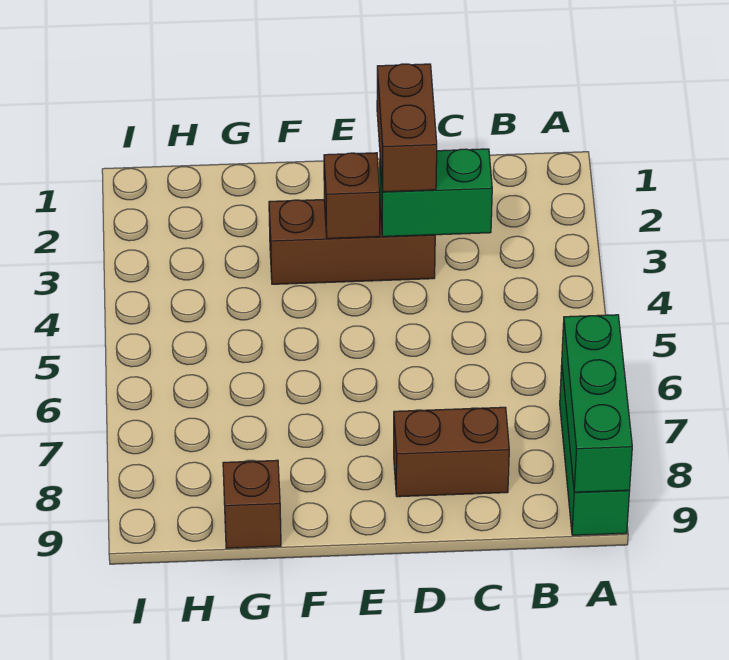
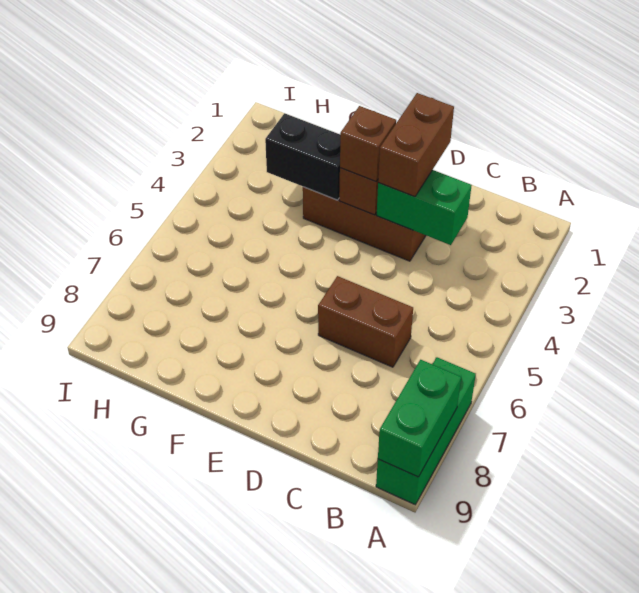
green 1x3 brick [562,315,632,492] -> green 1x2 brick [378,360,461,477]
brown 1x2 brick [394,407,509,497] -> brown 1x2 brick moved to [318,276,413,367]
none -> black 1x2 brick [265,113,340,200]
brown 1x1 brick [223,460,281,548] -> brown 1x1 brick moved to [340,106,396,181]

